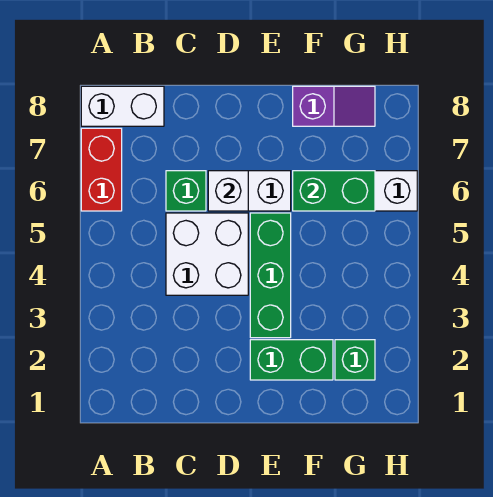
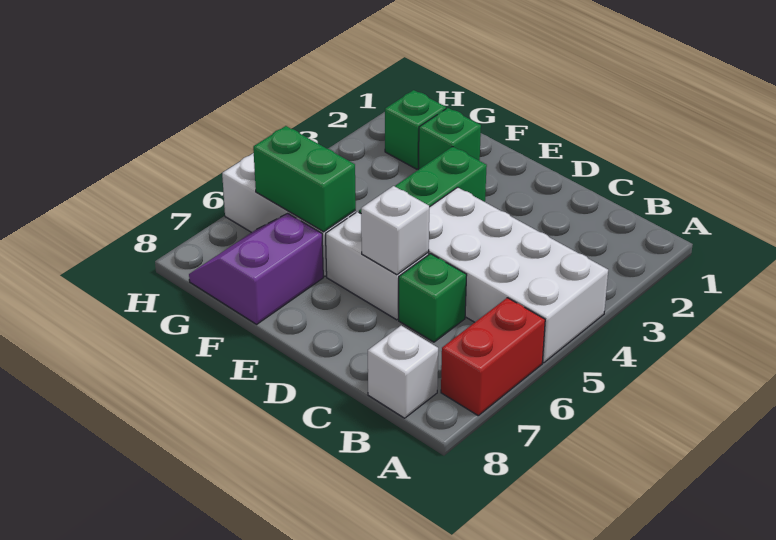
white 1x2 brick [81,86,164,126] -> white 1x1 brick [368,326,438,418]
white 2x2 brick [166,213,248,295] -> white 2x4 brick [428,187,608,363]
green 1x2 brick [250,340,333,380] -> green 1x1 brick [418,108,481,170]
purple 1x2 slope [293,86,375,126] -> purple 2x2 slope [189,213,323,324]

